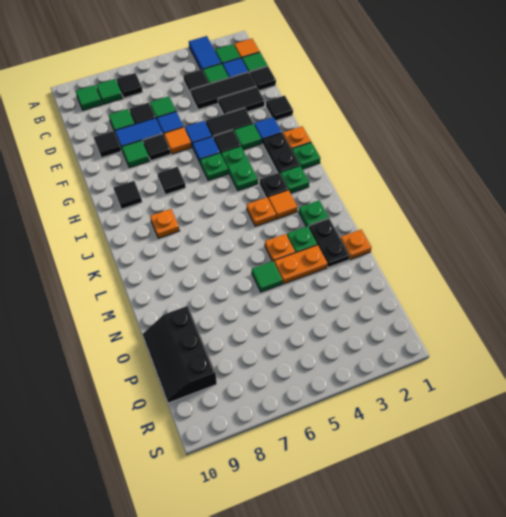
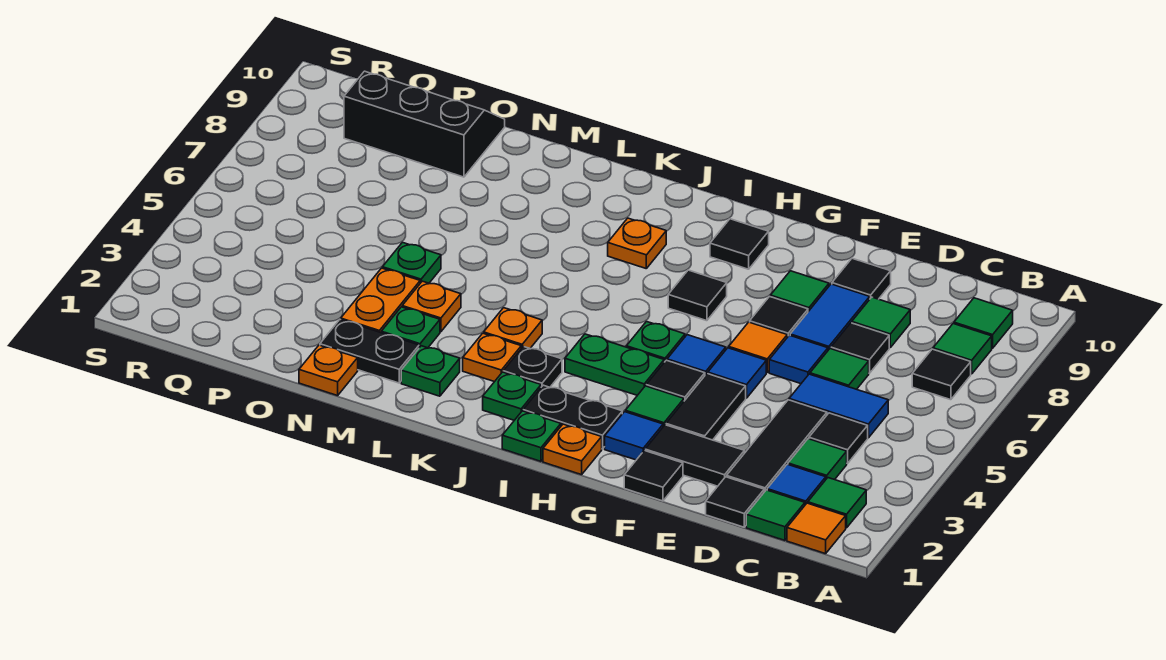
blue 1x2 tile [189,36,221,70] -> blue 1x2 tile moved to [789,374,888,438]
black 1x2 tile [218,87,265,114] -> black 1x2 tile turned to [645,425,744,486]
orange 1x1 tile [268,190,298,219] -> orange 1x1 plate [463,333,521,382]
green 1x1 tile [252,261,283,292] -> green 1x1 plate [382,242,441,283]

